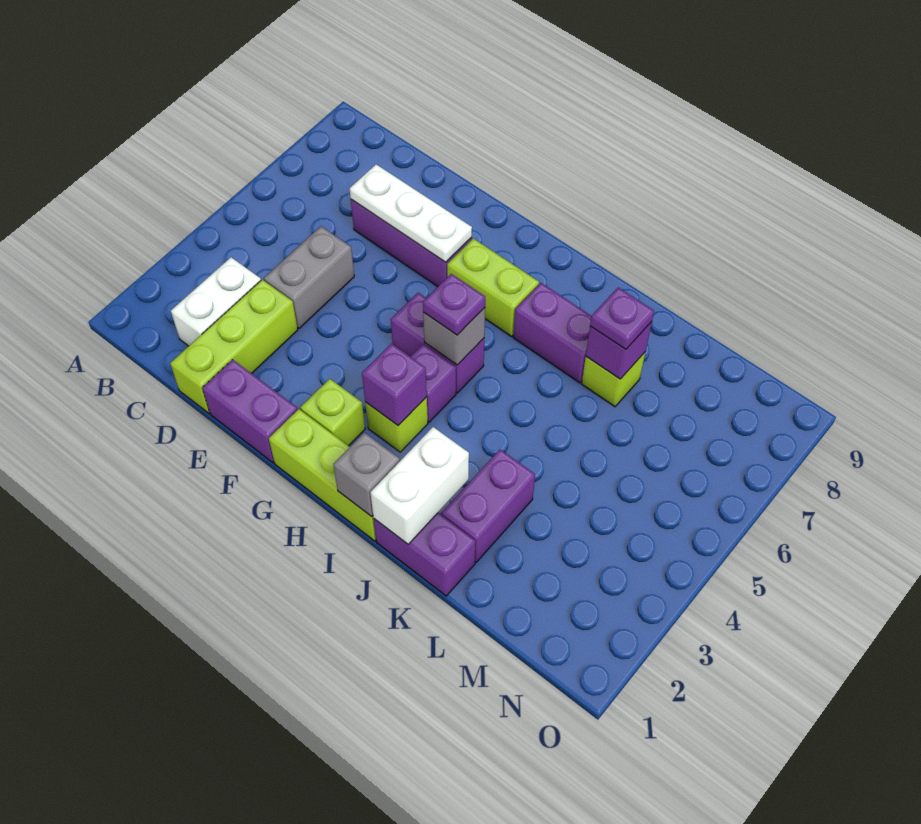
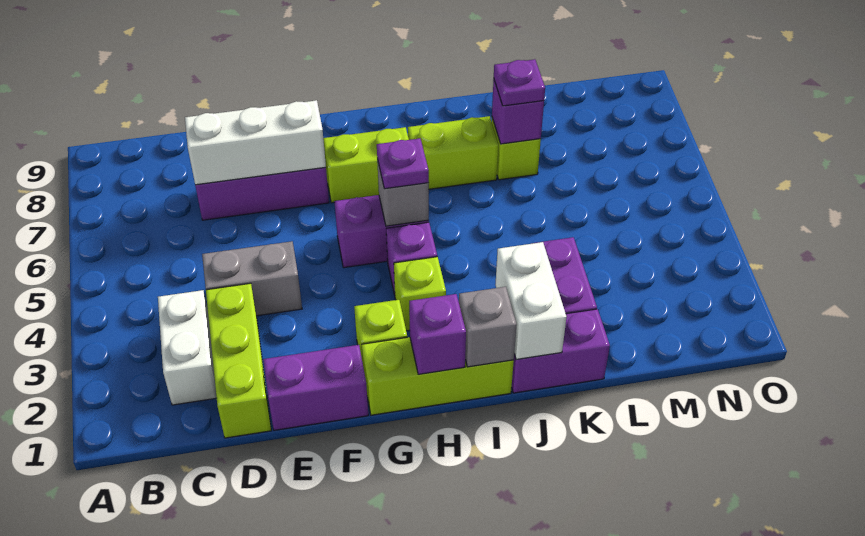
grey 1x2 brick [264,226,354,328] -> grey 1x2 brick turned to [202,241,302,316]
white 1x3 plate [350,164,472,262] -> white 1x3 brick [185,100,326,185]
purple 1x1 brick [362,344,427,425] -> purple 1x1 brick moved to [409,294,466,374]
purple 1x2 brick [513,283,591,383] -> lime 1x2 brick [408,116,498,189]

